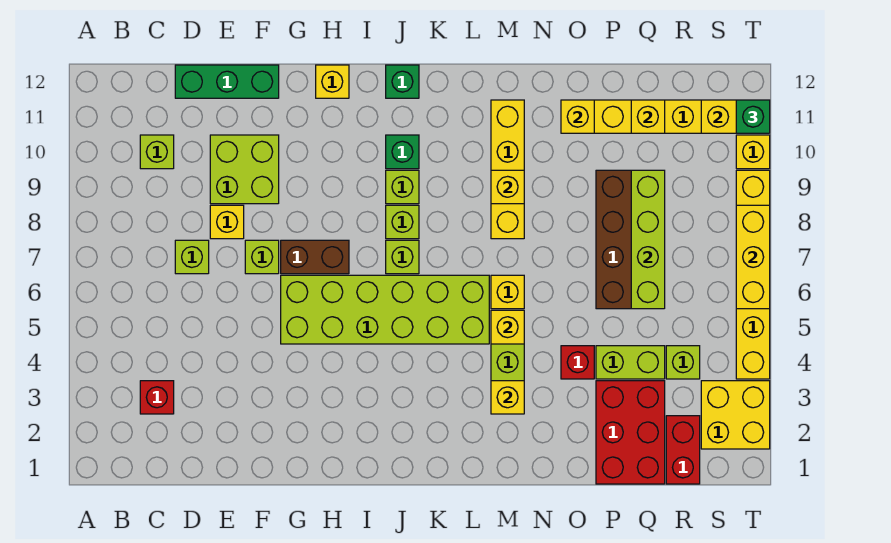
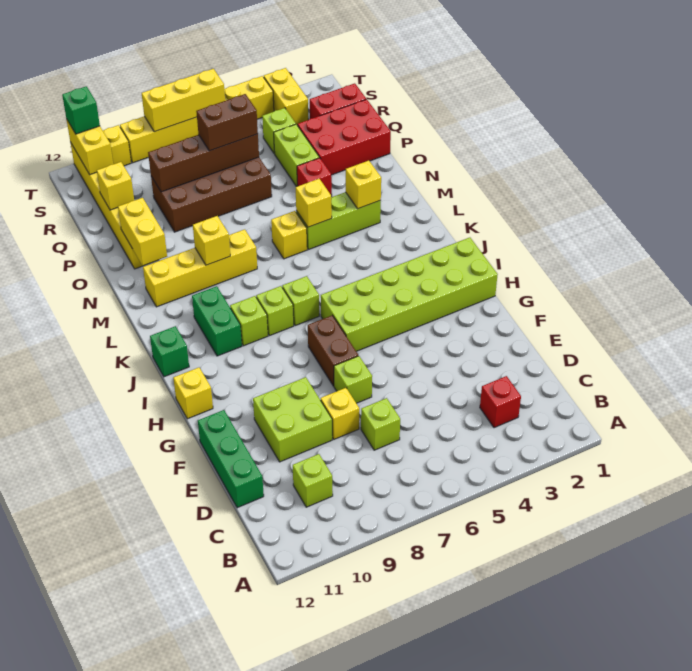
lime 2x6 brick [281,275,489,344] -> lime 2x6 brick turned to [321,238,498,351]
green 1x1 brick [386,135,419,169] -> green 1x2 brick [192,286,242,356]
yellow 1x1 brick [561,100,594,133] -> yellow 1x2 brick [118,198,167,266]
lime 1x4 brick [631,170,665,309] -> brown 1x4 brick [148,134,259,192]
none -> brown 1x2 brick [196,94,258,151]
yellow 2x2 brick [701,381,770,449] -> yellow 1x2 brick [264,68,308,125]

